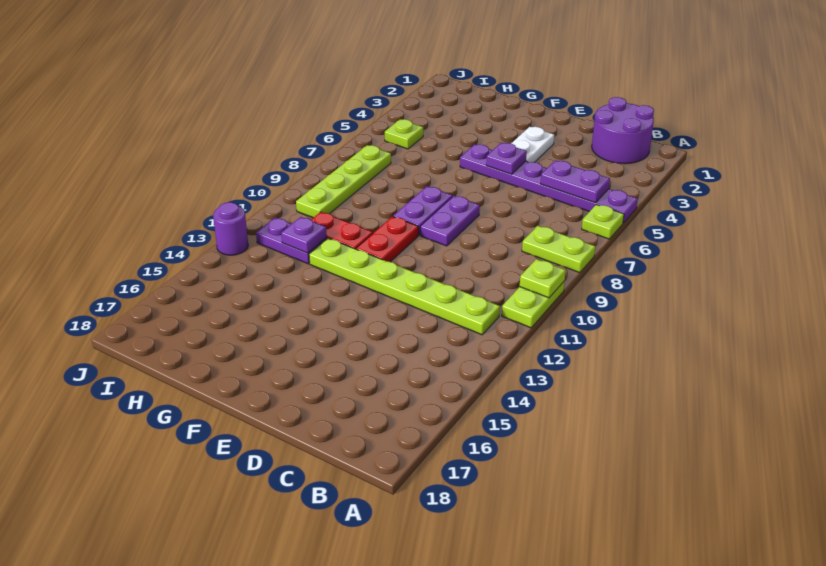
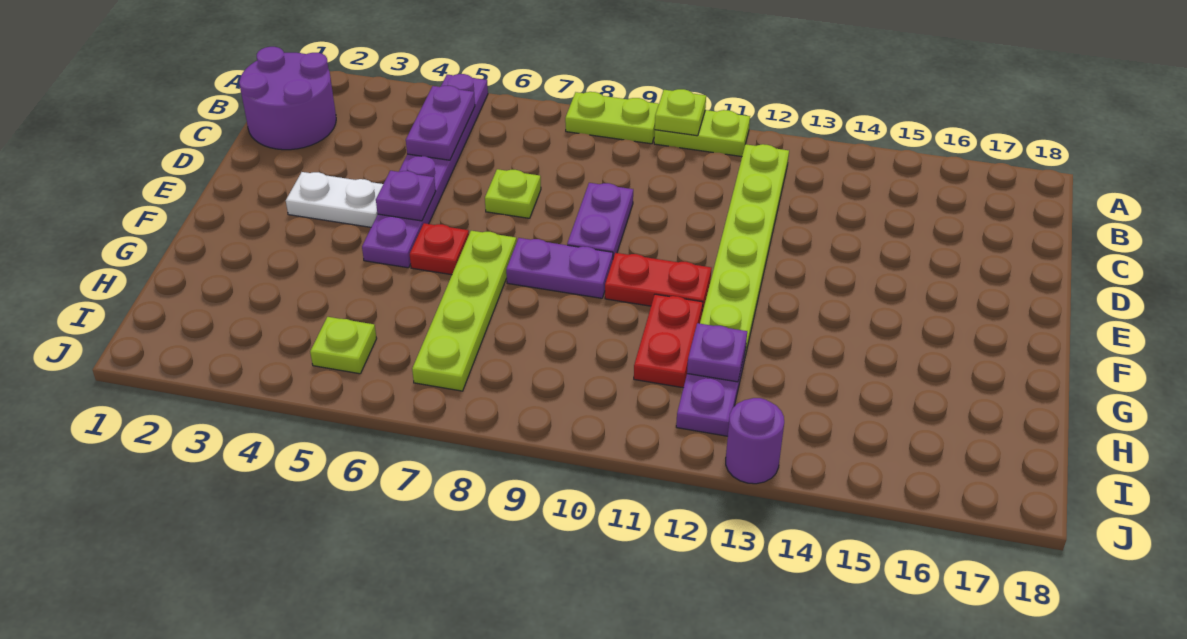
lime 1x1 plate [582,205,624,239] -> lime 1x1 plate moved to [485,169,541,218]
lime 1x2 plate [522,226,595,273] -> lime 1x2 plate turned to [565,92,659,144]
purple 1x2 plate [420,196,480,246] -> purple 1x2 plate turned to [567,183,633,258]
none -> red 1x1 plate [410,223,469,275]
lime 1x4 plate [296,145,391,218] -> lime 1x4 plate turned to [412,231,516,391]

